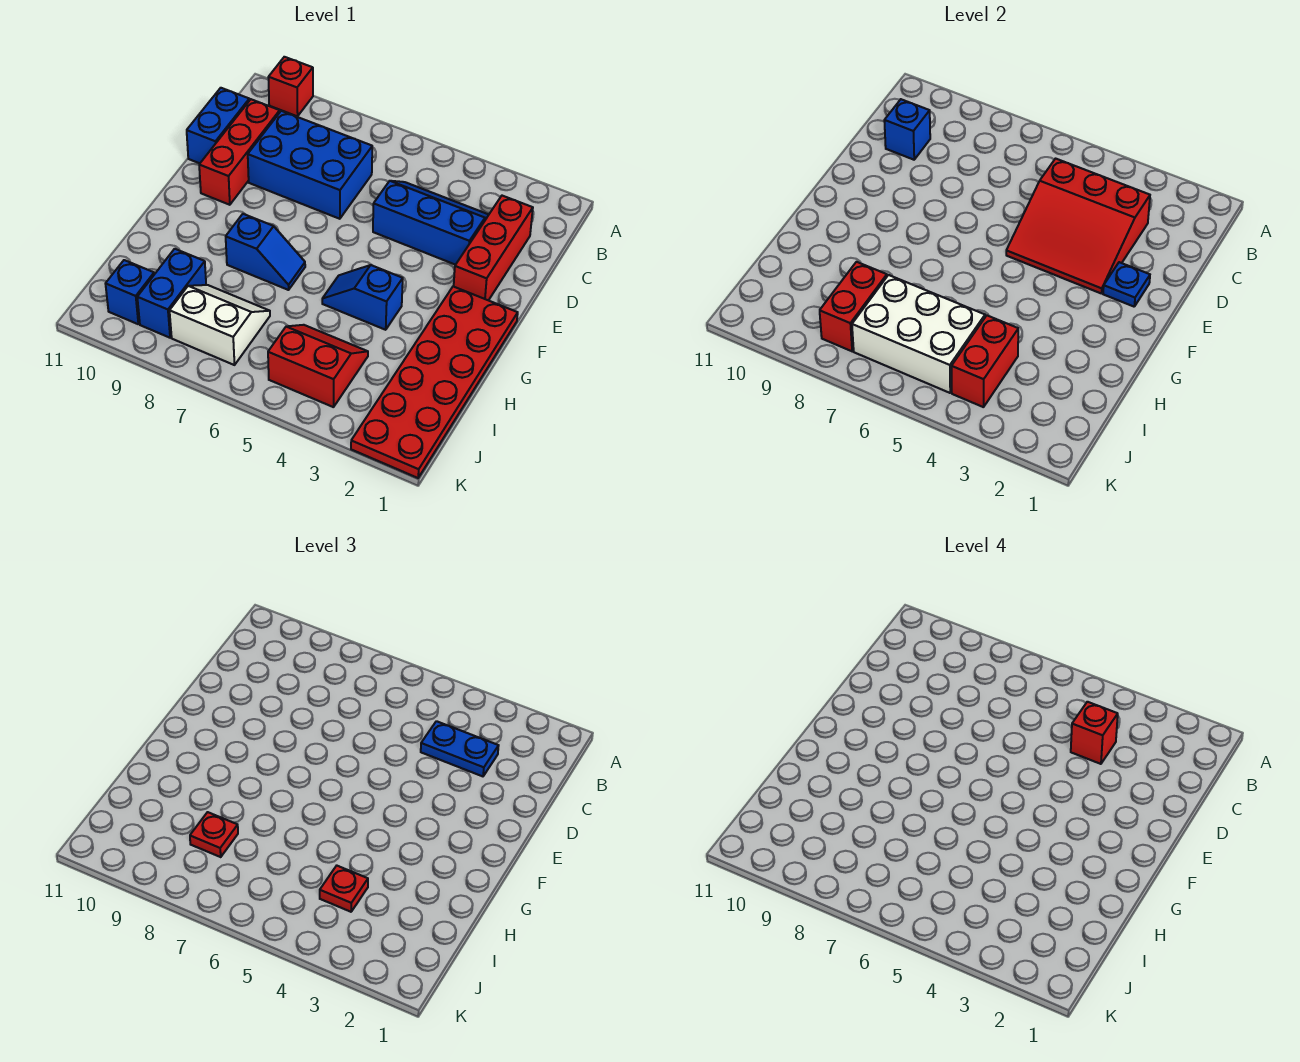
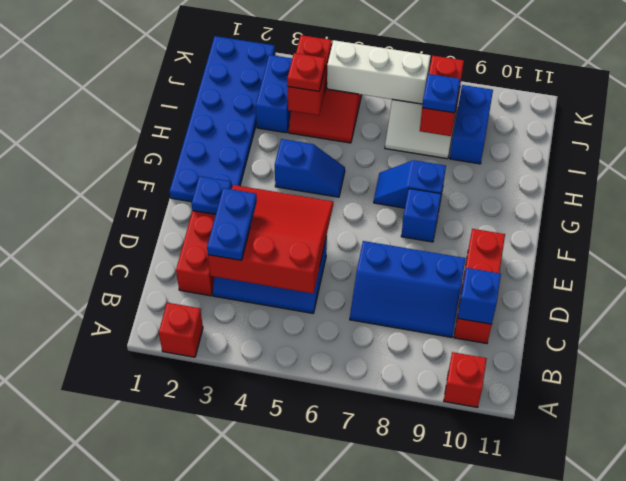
blue 1x2 plate [421,721,499,776] -> blue 1x2 plate turned to [207,188,257,260]
red 1x1 brick [1071,702,1118,764] -> red 1x1 brick moved to [159,303,203,357]
blue 2x3 brick [248,111,372,219] -> blue 2x3 slope [350,241,466,337]
blue 1x2 brick [187,88,249,163] -> blue 1x2 brick moved to [256,55,292,133]
red 2x6 plate [351,286,518,478] -> blue 2x6 plate [170,36,275,202]
white 2x3 brick [852,275,985,393] -> white 1x3 brick [327,40,431,104]
red 1x1 plate [190,812,238,857] -> blue 1x1 plate [422,74,460,113]
blue 1x1 brick [105,260,154,324] -> blue 1x1 brick moved to [401,189,441,242]

